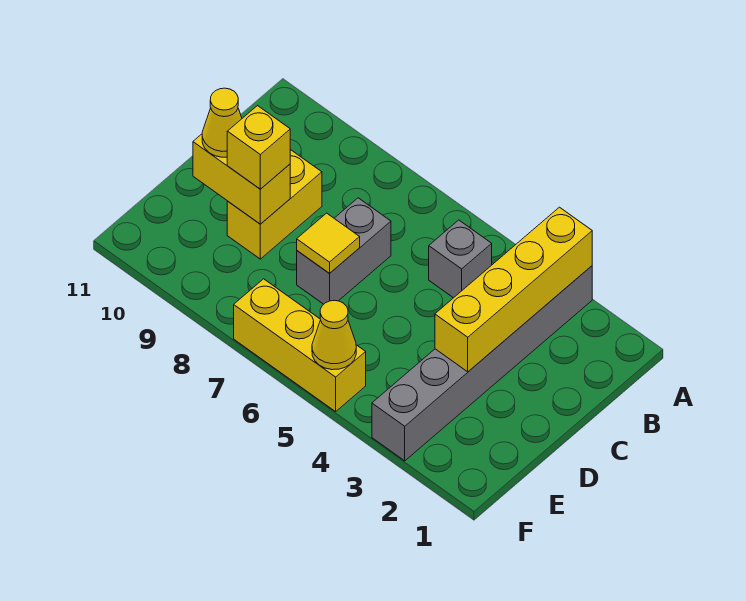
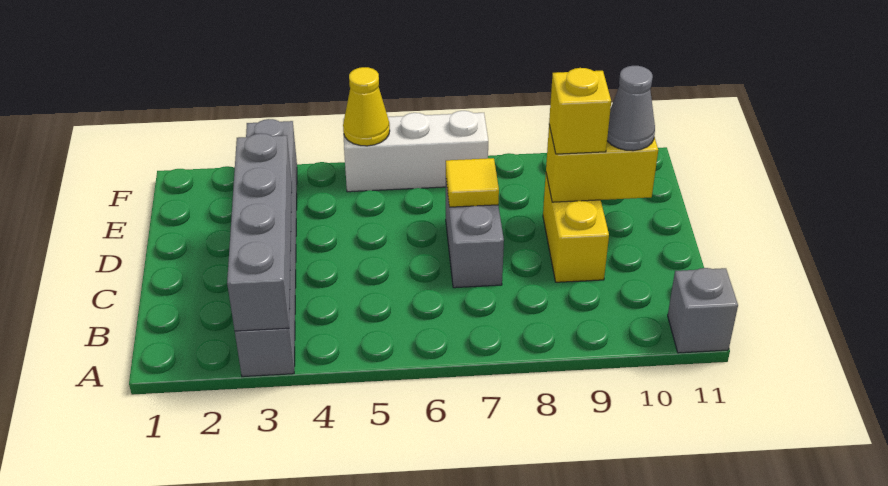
yellow 1x4 brick [435,207,592,372] -> grey 1x4 brick [227,133,292,331]
grey 1x1 brick [429,220,492,298] -> grey 1x1 brick moved to [668,268,738,353]
yellow 1x1 cone [202,88,242,157] -> grey 1x1 cone [607,66,655,151]
yellow 1x3 brick [234,279,366,411] -> white 1x3 brick [343,111,488,192]

